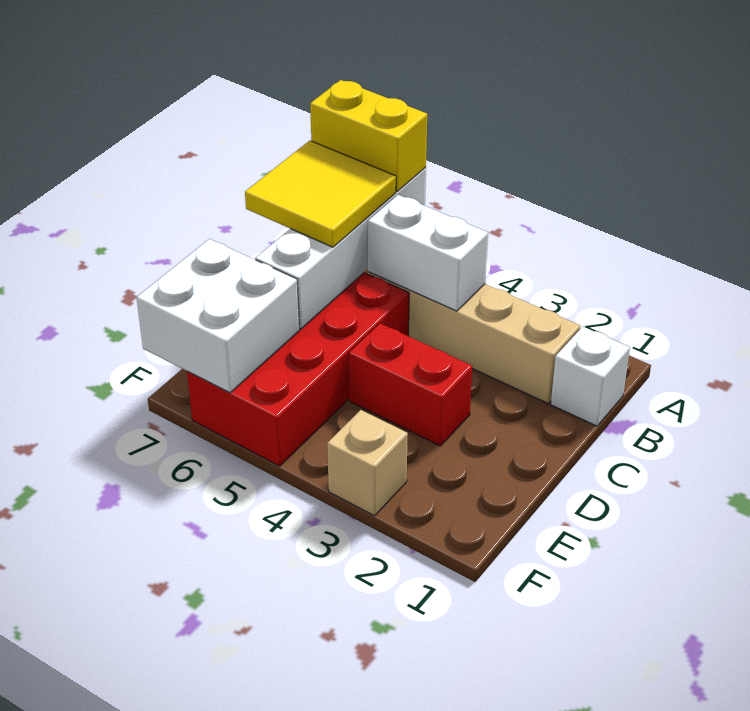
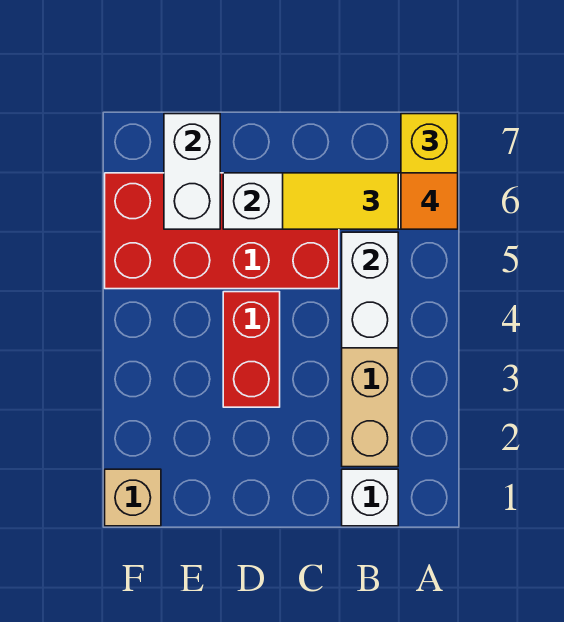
none -> orange 1x1 tile [401,173,458,229]
yellow 2x2 tile [245,141,396,247] -> yellow 1x2 tile [283,173,398,229]
white 2x2 brick [137,239,299,393] -> white 1x2 brick [164,114,220,229]
tan 1x1 brick [327,410,408,516] -> tan 1x1 brick moved to [105,469,161,526]

